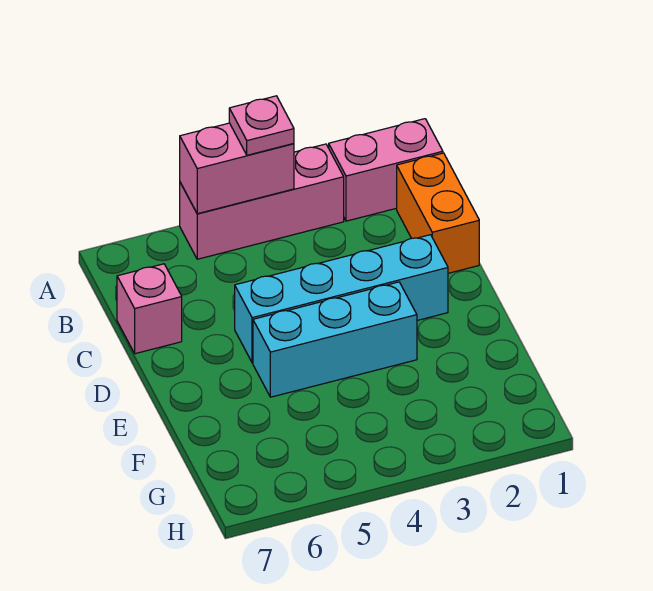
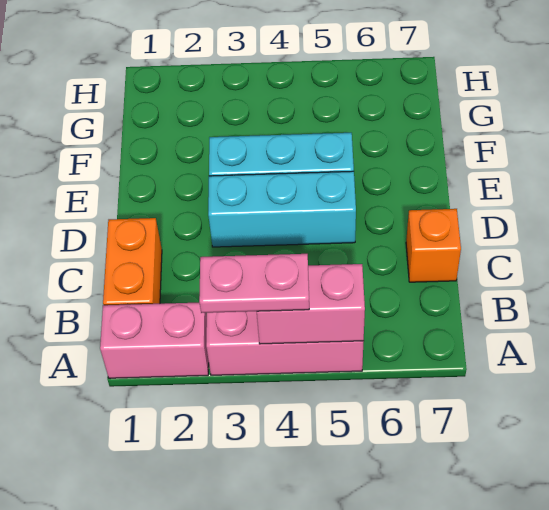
pink 1x1 plate [229,96,294,155] -> pink 1x2 plate [199,254,309,313]
pink 1x1 brick [117,264,182,354] -> orange 1x1 brick [406,209,461,282]
cyan 1x4 brick [235,235,448,363] -> cyan 1x3 brick [208,171,356,247]

